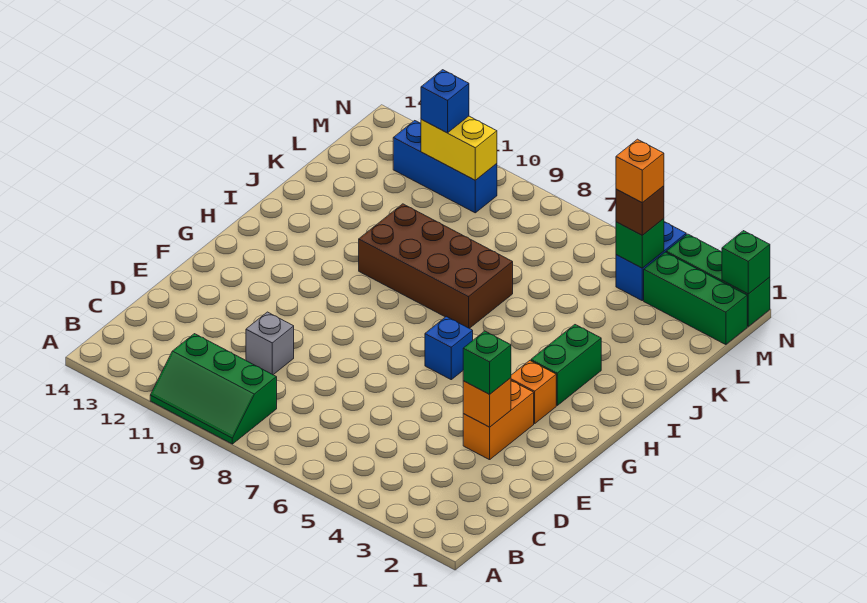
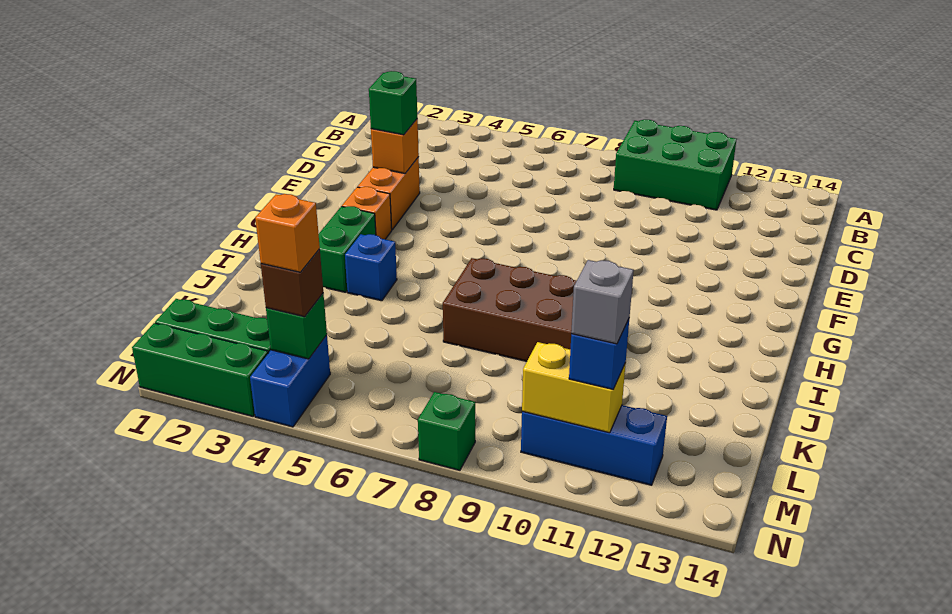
green 2x3 slope [150,334,277,444] -> green 2x3 brick [614,120,736,210]
grey 1x1 brick [246,312,294,375] -> grey 1x1 brick moved to [571,260,634,344]
blue 1x1 brick [425,317,473,380] -> blue 1x1 brick moved to [345,234,397,301]
green 1x1 brick [722,231,770,294] -> green 1x1 brick moved to [418,392,475,470]

